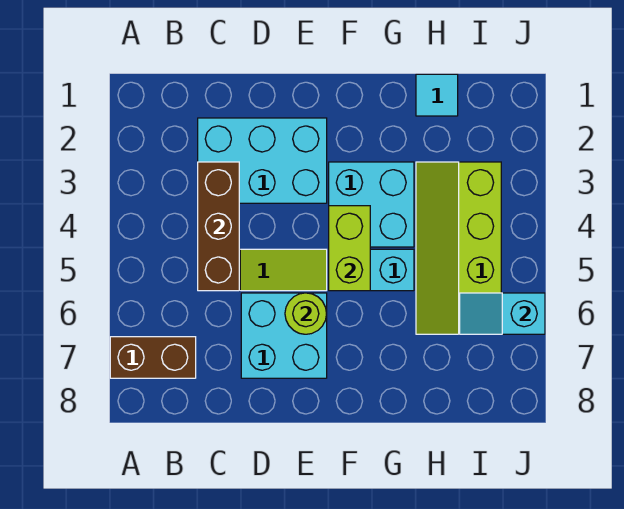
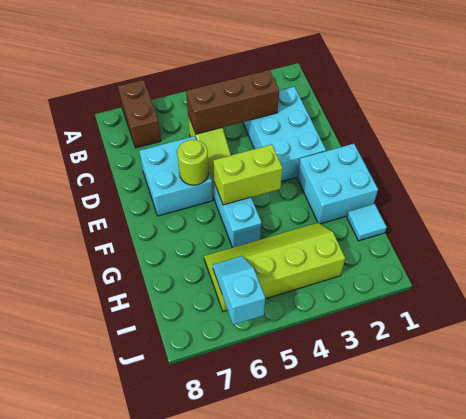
cyan 2x2 brick [329,162,414,247] -> cyan 2x2 brick moved to [298,144,378,224]

